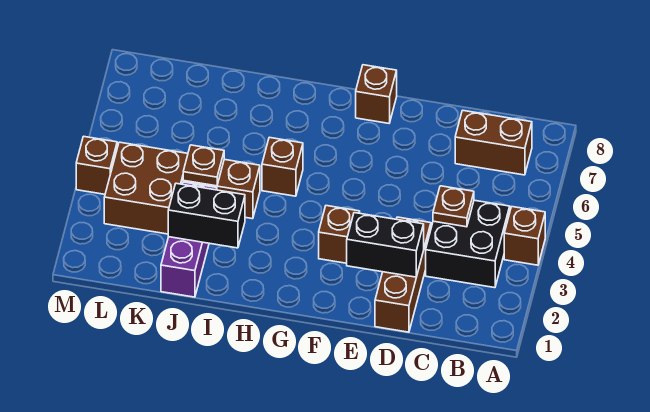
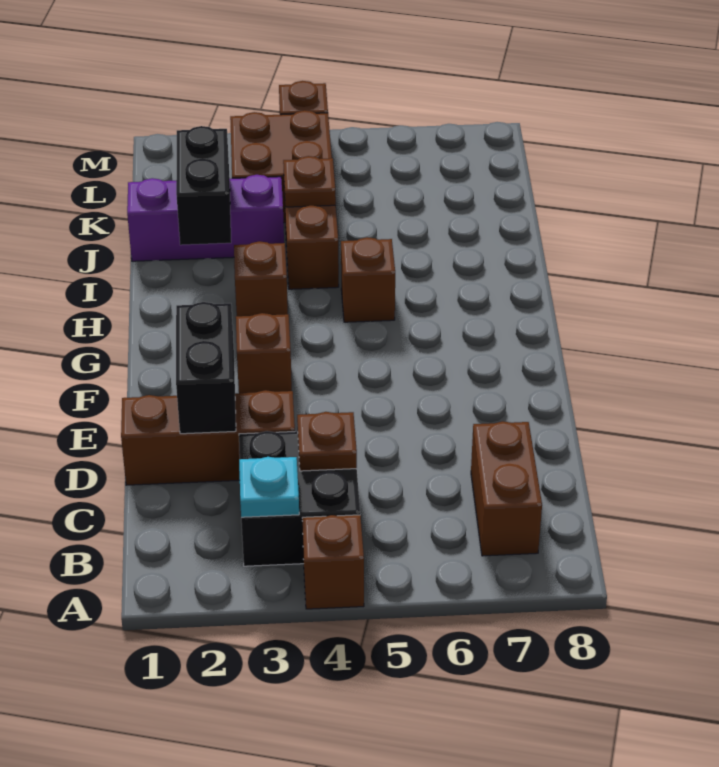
none -> cyan 1x1 plate [239,457,299,517]
brown 1x1 brick [356,65,397,123] -> brown 1x1 brick moved to [234,241,288,316]

